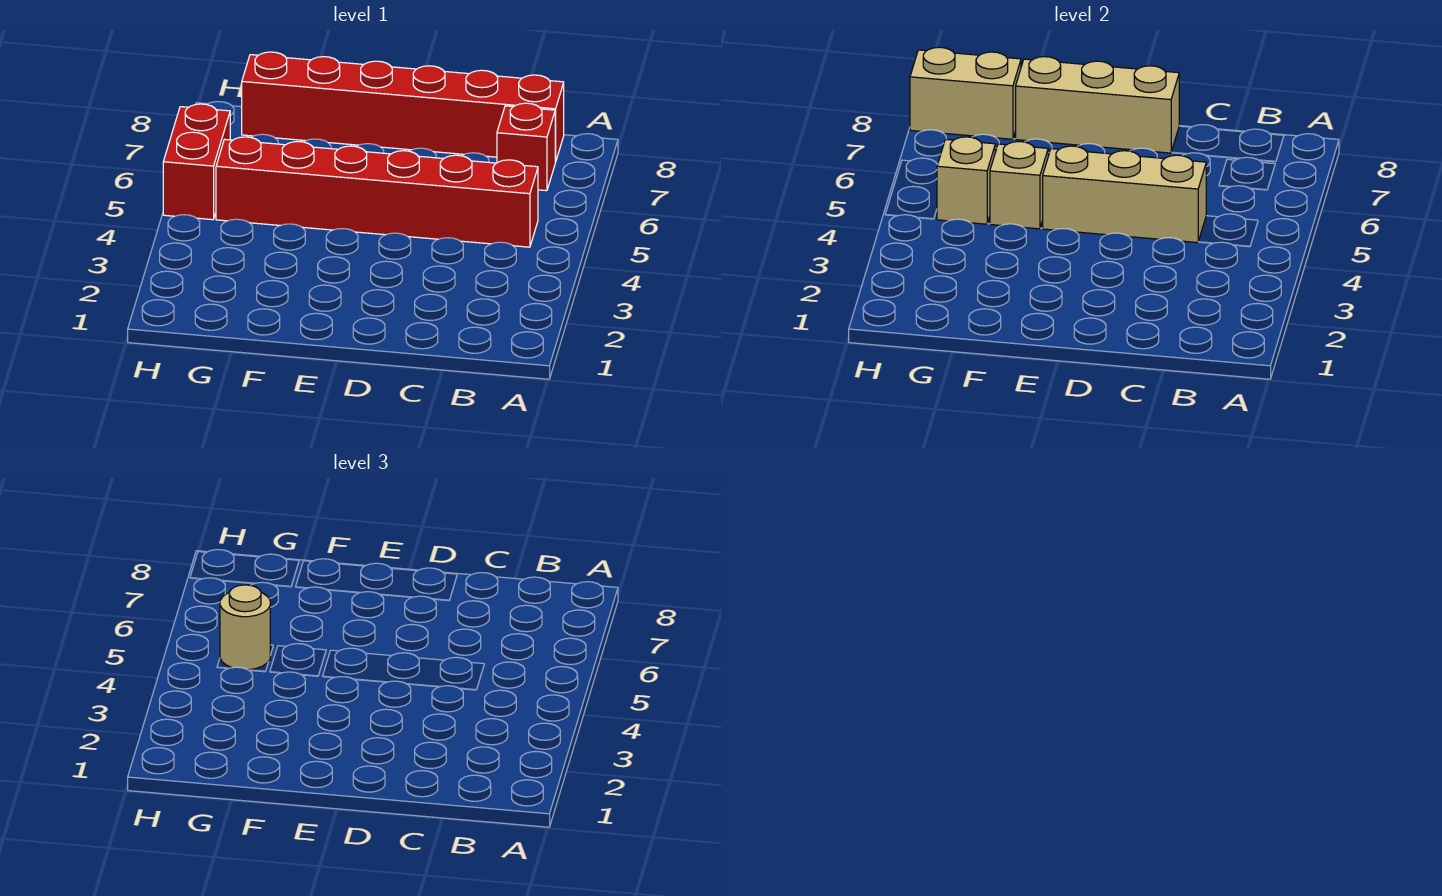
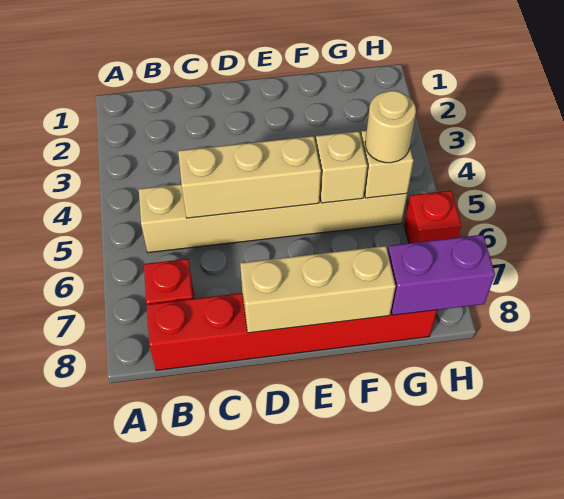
red 1x6 brick [216,137,538,247] -> tan 1x6 brick [139,184,407,253]
tan 1x2 brick [910,47,1021,139] -> purple 1x2 brick [387,235,495,315]
red 1x2 brick [163,104,230,220] -> red 1x1 brick [404,191,461,243]

